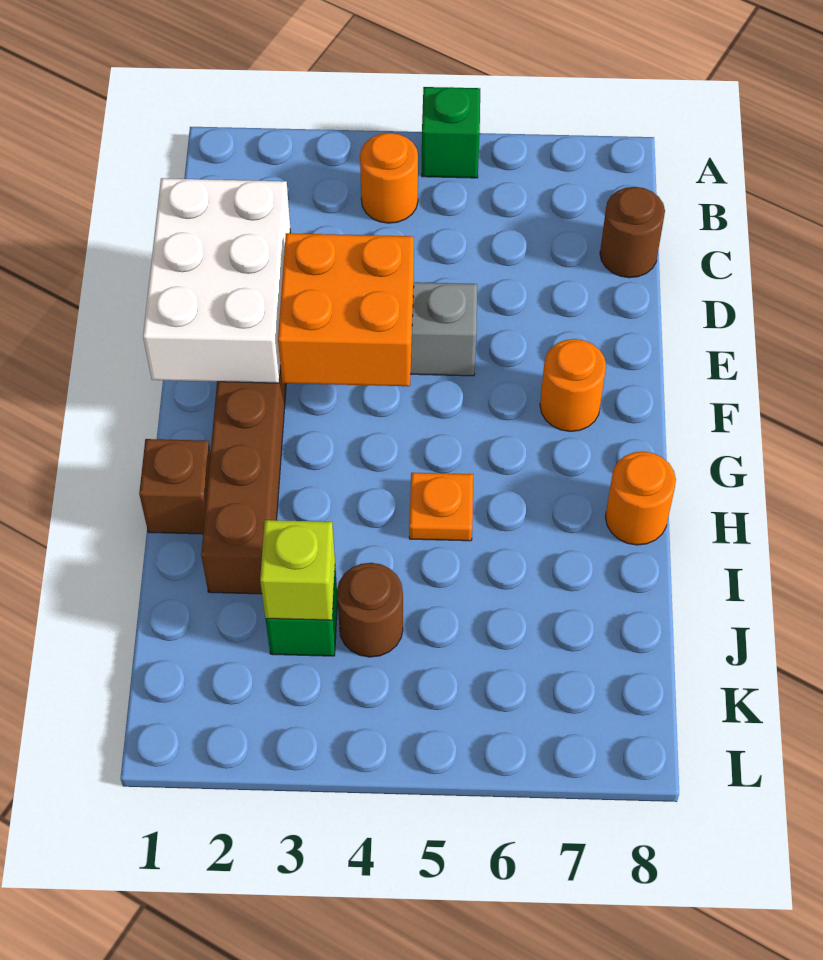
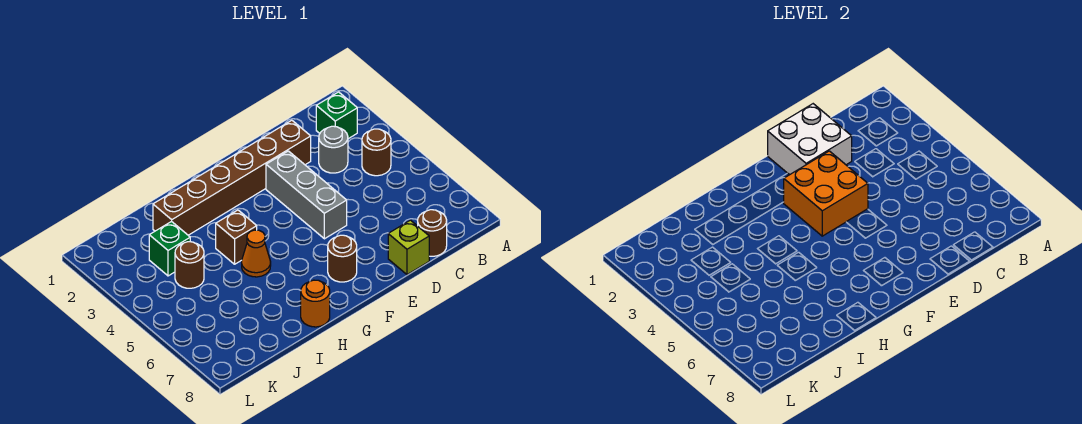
green 1x1 brick [422,87,480,178] -> green 1x1 brick moved to [316,92,357,139]
orange 1x1 round brick [360,133,418,223] -> brown 1x1 round brick [362,129,391,176]
none -> grey 1x1 round brick [319,126,348,173]
white 2x3 brick [143,178,290,383] -> white 2x2 brick [768,104,852,175]
orange 1x1 round brick [540,339,606,432] -> brown 1x1 round brick [328,235,357,282]
brown 1x1 brick [139,439,211,534] -> brown 1x1 brick moved to [216,210,257,264]
orange 1x1 plate [409,473,473,541] -> orange 1x1 cone [242,230,271,277]
lime 1x1 brick [260,520,335,620] -> lime 1x1 brick moved to [388,220,429,275]

